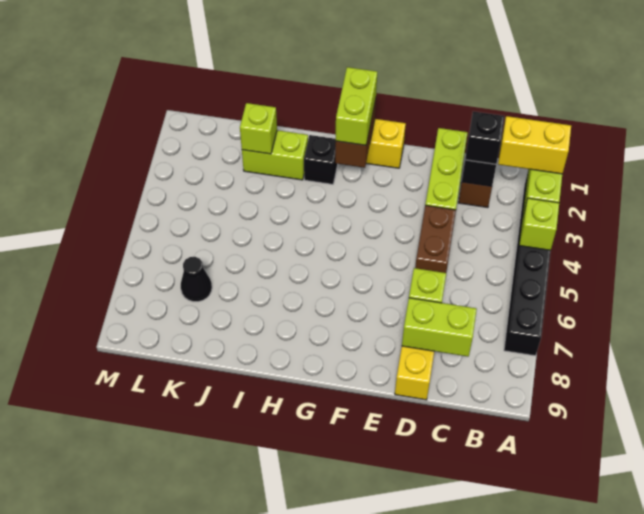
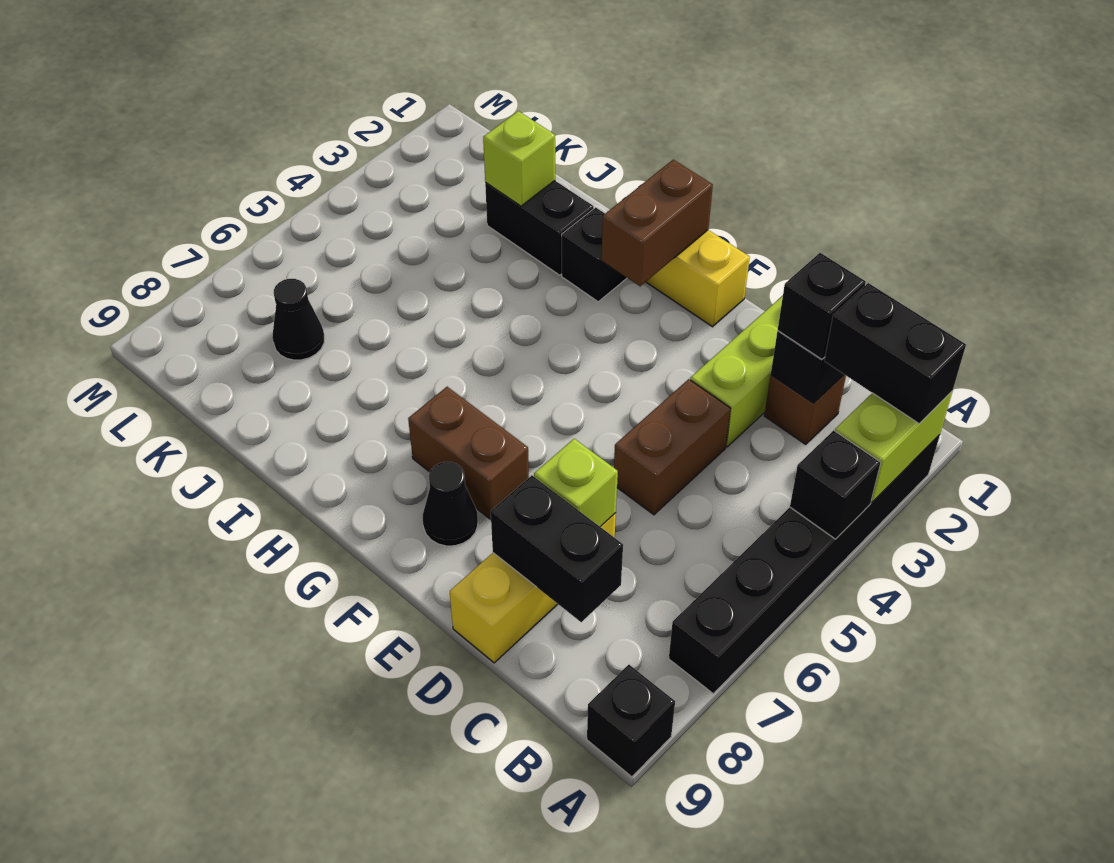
yellow 1x2 brick [498,116,571,174] -> black 1x2 brick [824,283,966,424]
lime 1x1 brick [519,198,559,250] -> black 1x1 brick [790,430,881,539]
none -> black 1x1 brick [587,665,675,777]
lime 1x2 brick [402,298,477,357] -> black 1x2 brick [491,475,623,622]
none -> brown 1x2 brick [408,387,529,520]
none -> black 1x1 cone [423,462,478,546]
lime 1x2 brick [336,67,377,145] -> none
lime 1x2 brick [242,130,308,180] -> black 1x2 brick [485,181,594,275]

